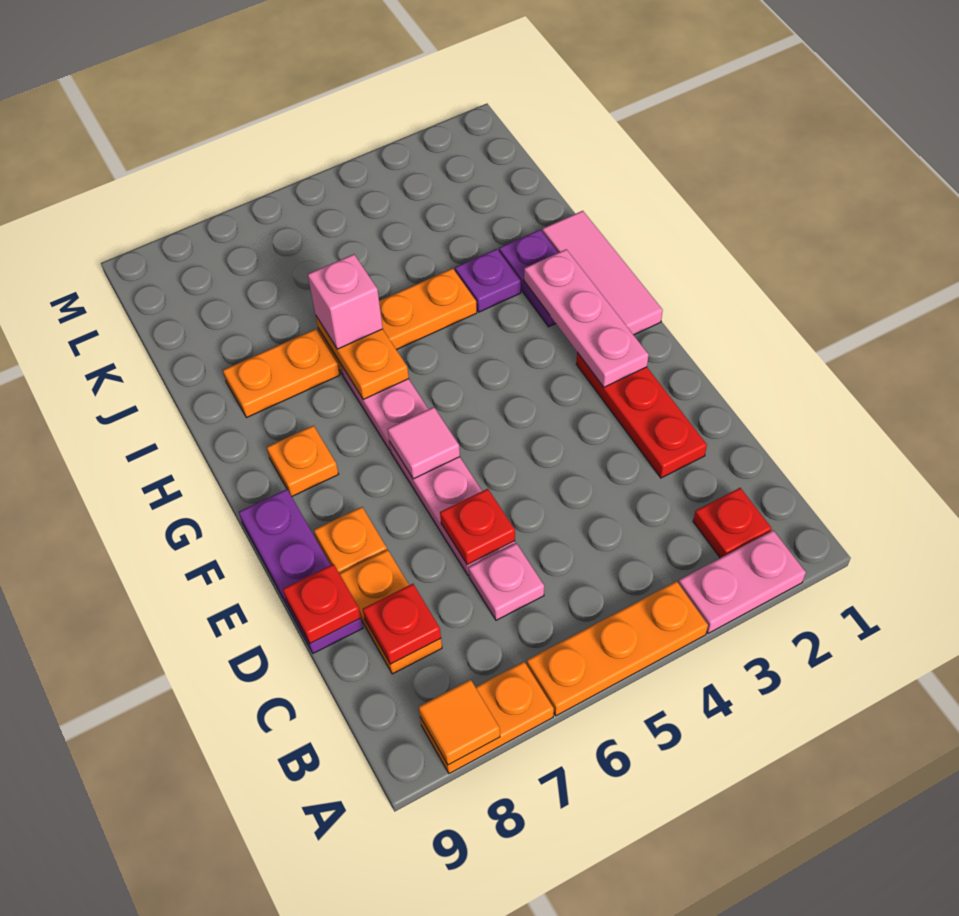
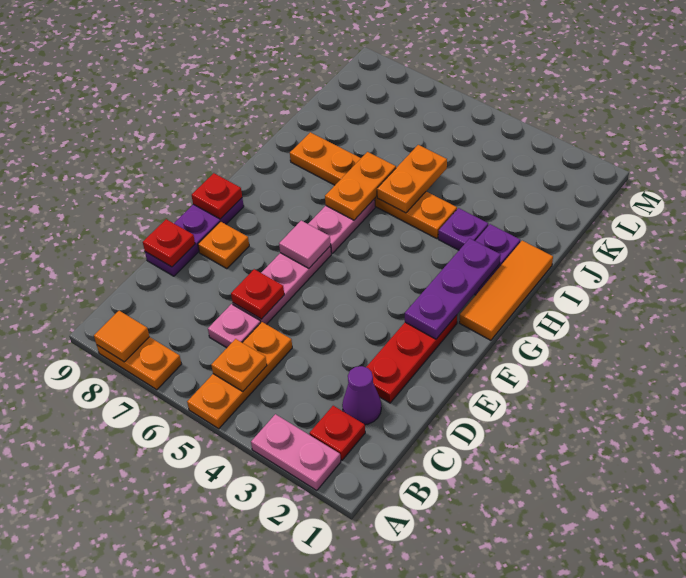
orange 1x3 plate [527,581,708,716] -> orange 1x3 plate turned to [187,322,292,429]
none -> purple 1x1 cone [342,366,381,425]
orange 1x2 plate [339,550,442,674] -> orange 1x2 plate moved to [377,145,447,213]
red 1x1 plate [363,584,441,664] -> red 1x1 plate moved to [192,173,242,219]
pink 1x3 plate [524,249,648,387] -> purple 1x3 plate [405,238,501,339]
pink 1x3 tile [542,211,663,335] -> orange 1x3 tile [460,241,553,340]
orange 1x1 plate [267,426,338,496] -> orange 1x1 plate moved to [211,339,267,391]
pink 1x1 brick [308,254,383,349] -> none

